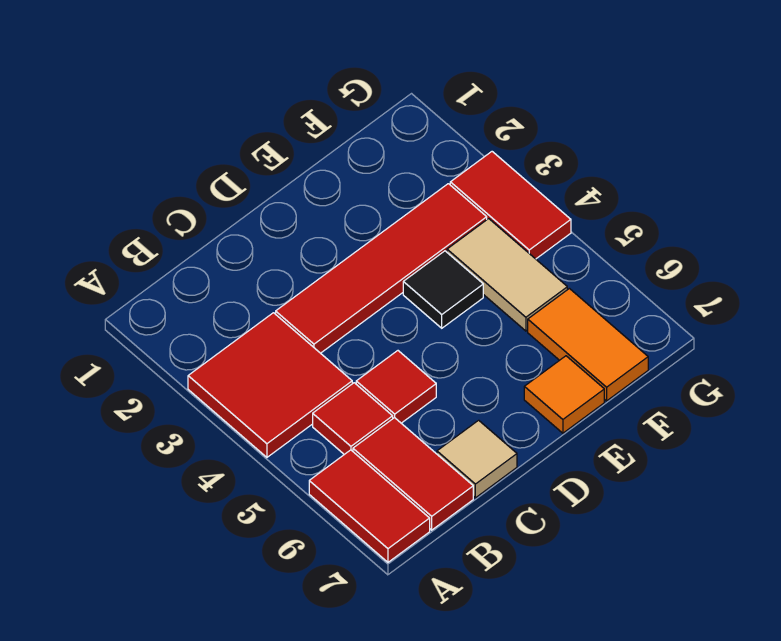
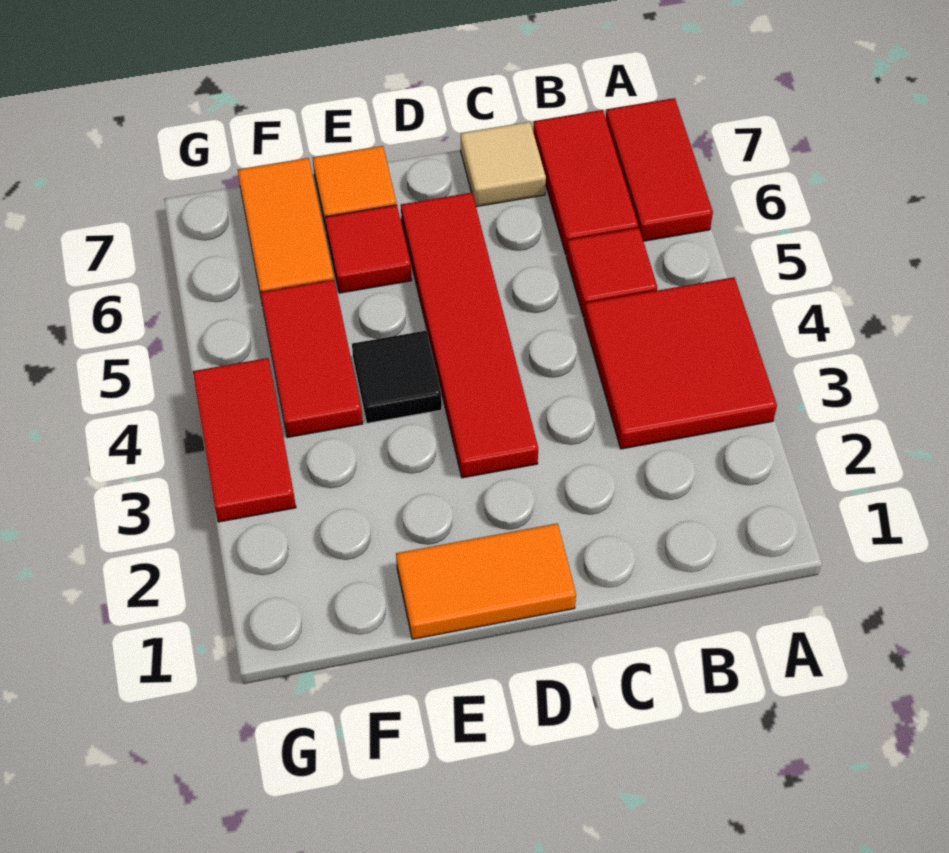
red 1x4 tile [276,184,487,353] -> red 1x4 tile turned to [401,193,538,478]
red 1x1 tile [356,351,436,423] -> red 1x1 tile moved to [325,205,412,293]
none -> orange 1x2 tile [396,523,576,639]
tan 1x2 tile [447,219,567,331] -> red 1x2 tile [260,280,363,438]

